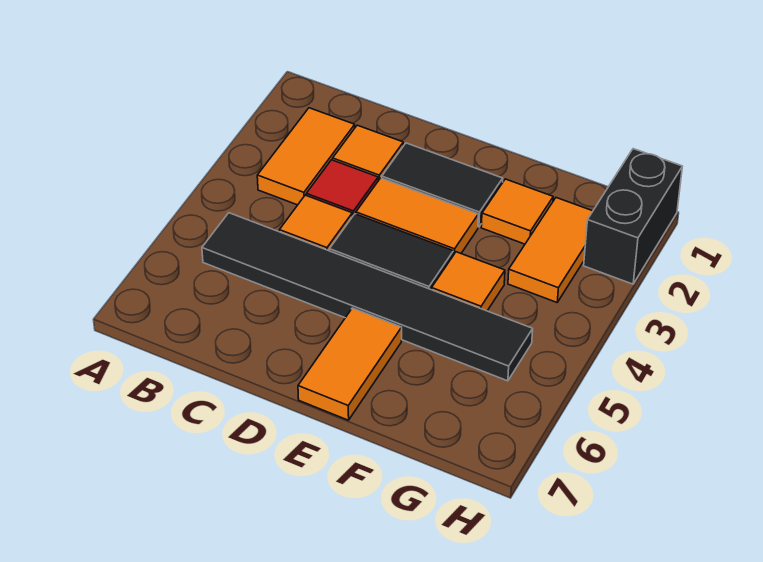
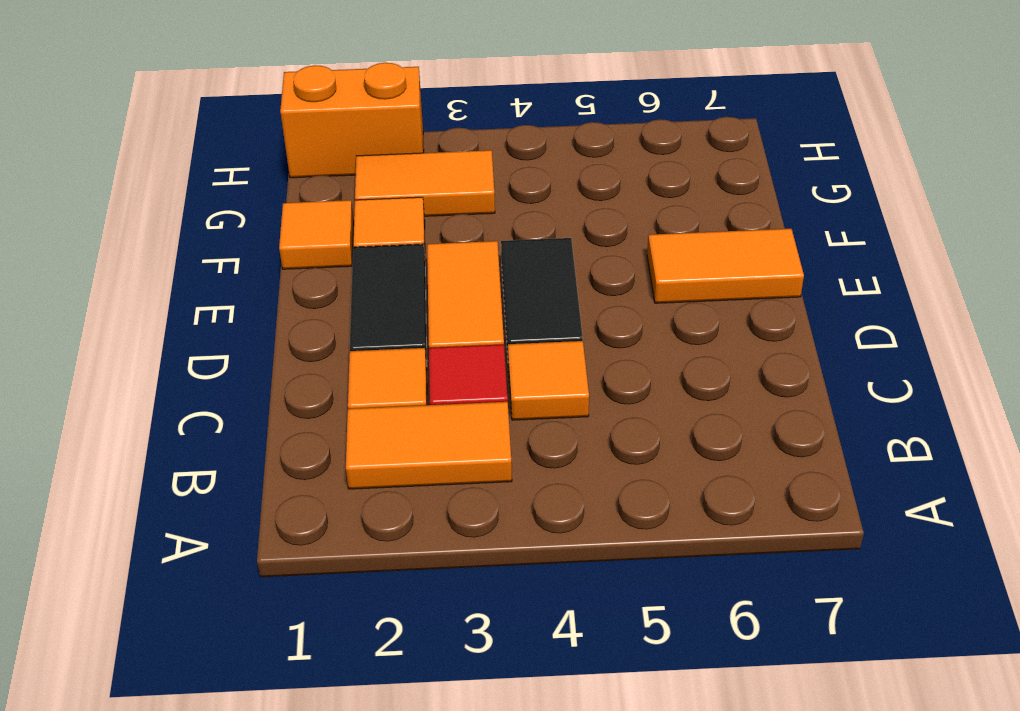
black 1x6 tile [202,213,533,381] -> none
orange 1x1 tile [432,252,505,311] -> orange 1x1 tile moved to [279,200,354,269]
black 1x2 brick [584,149,682,284] -> orange 1x2 brick [280,63,424,178]

